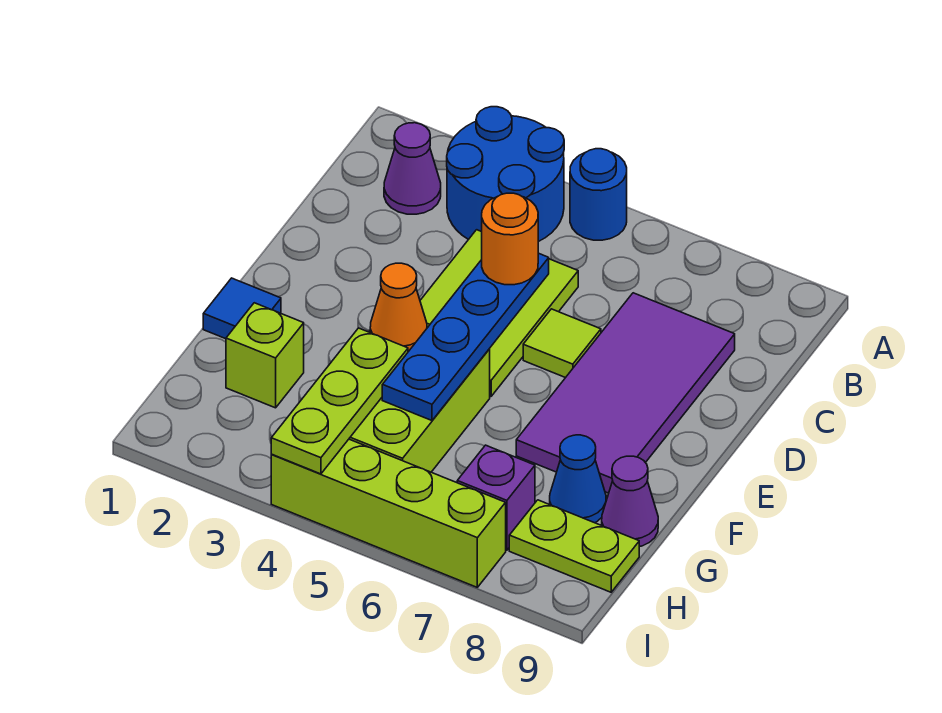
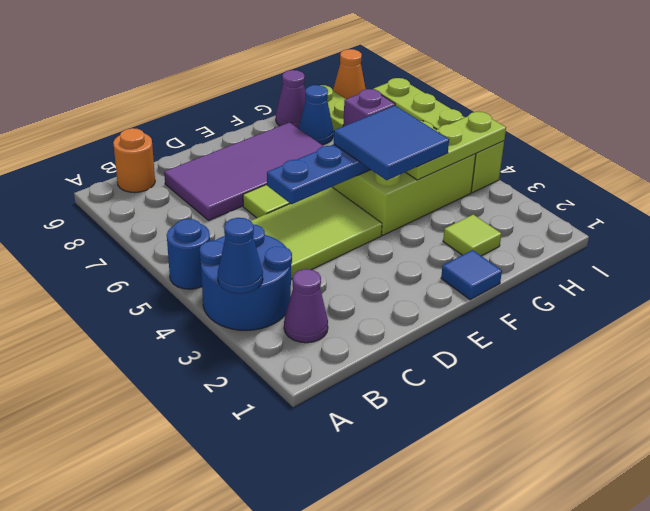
none -> blue 1x1 cone [218,218,263,294]
orange 1x1 round brick [482,193,538,285] -> orange 1x1 round brick moved to [113,128,155,193]
orange 1x1 cone [370,263,427,352] -> orange 1x1 cone moved to [333,49,366,99]
none -> blue 2x2 tile [334,106,449,180]
lime 1x1 brick [226,303,304,408] -> lime 1x1 tile [443,215,501,256]

